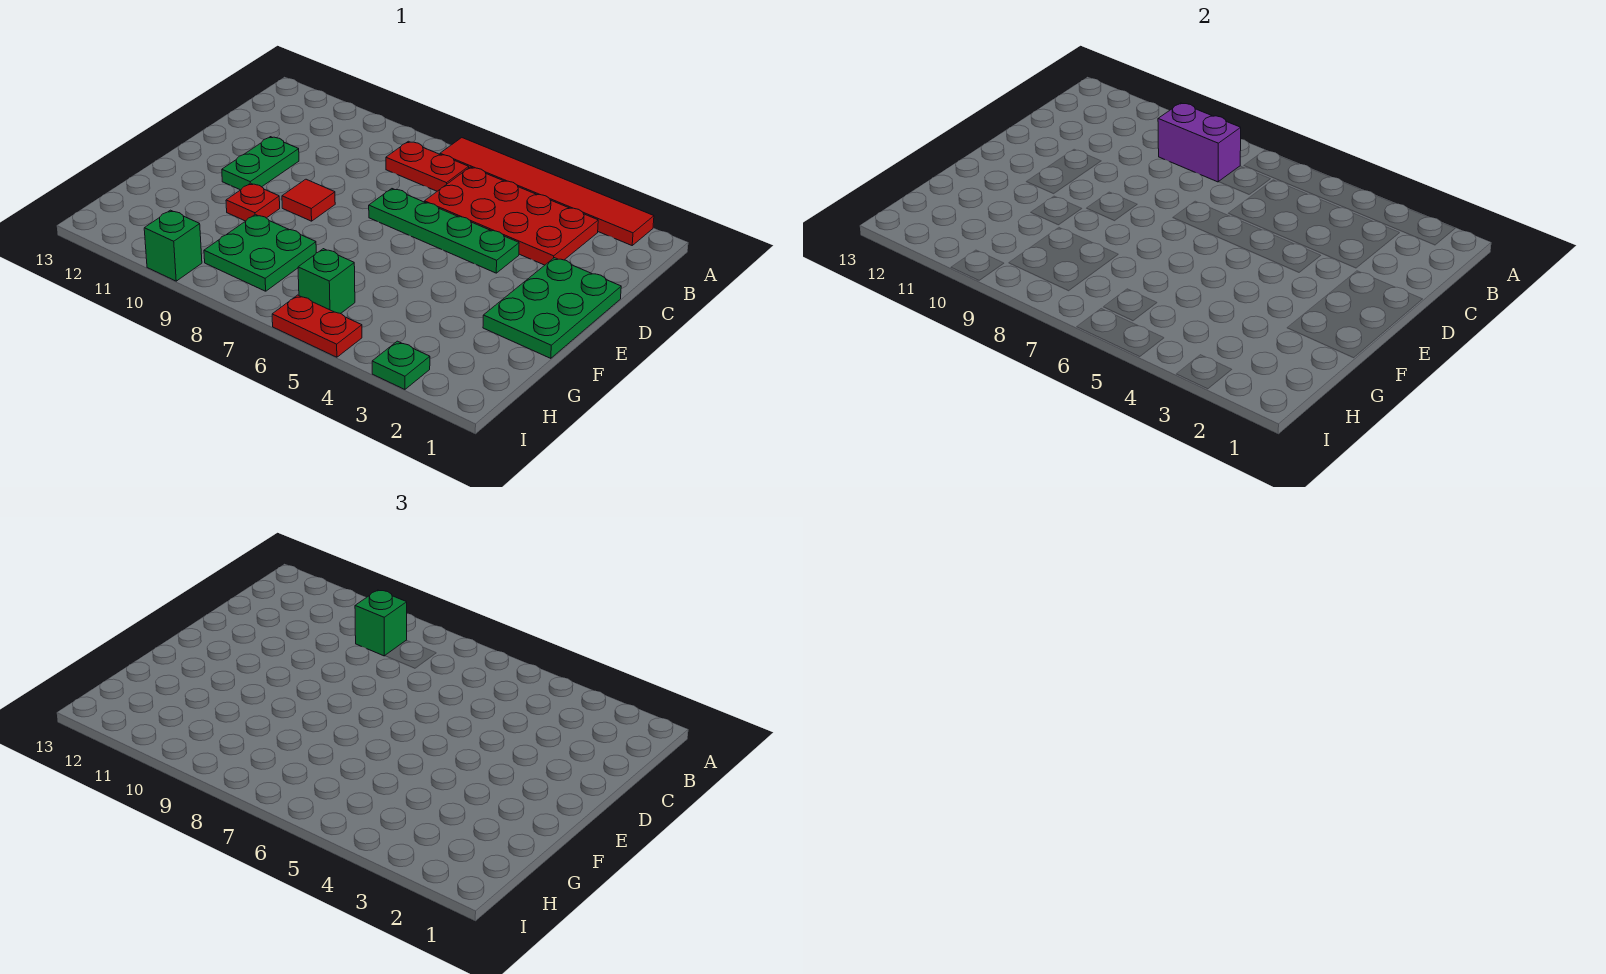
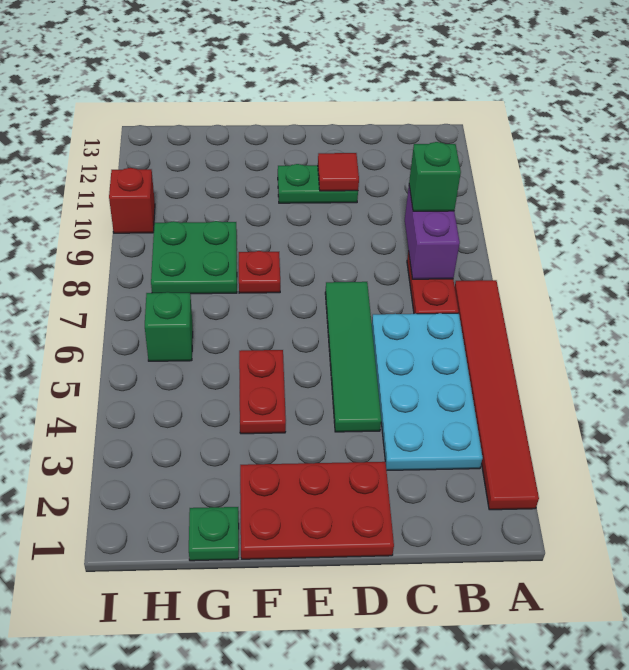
red 2x4 plate [425,167,598,265] -> cyan 2x4 plate [372,313,483,471]
green 2x3 plate [483,258,621,358] -> red 2x3 plate [240,462,394,559]
green 1x4 plate [369,189,519,273] -> green 1x4 tile [325,282,381,432]
red 1x1 tile [282,179,335,221] -> red 1x1 tile moved to [318,153,359,191]
red 1x1 plate [226,183,280,221] -> red 1x1 plate moved to [239,251,280,293]
green 1x1 plate [372,341,430,389] -> green 1x1 plate moved to [189,507,239,561]
red 1x2 plate [272,295,362,357] -> red 1x2 plate moved to [239,350,286,434]
green 1x1 brick [144,210,202,281] -> red 1x1 brick [109,168,155,233]

